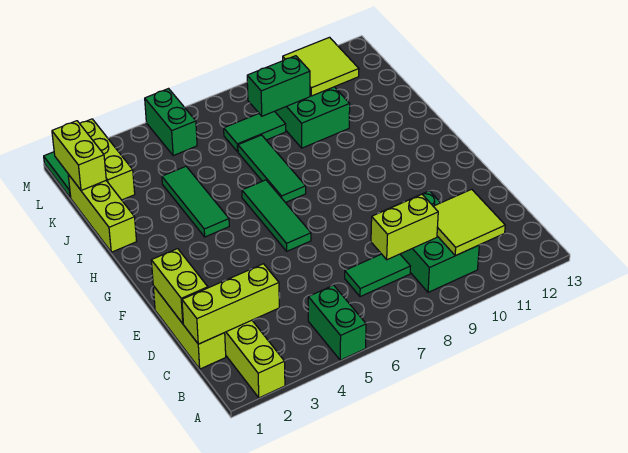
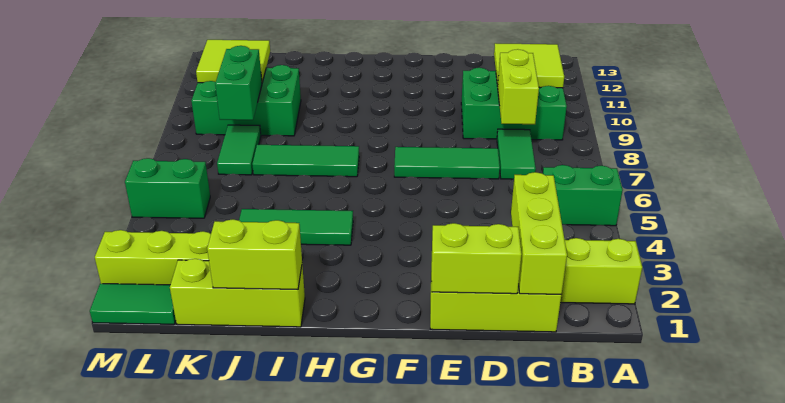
green 1x3 tile [242,180,311,251] -> green 1x3 tile moved to [394,147,500,179]
lime 1x2 brick [52,121,106,191] -> lime 1x2 brick moved to [207,219,302,289]

